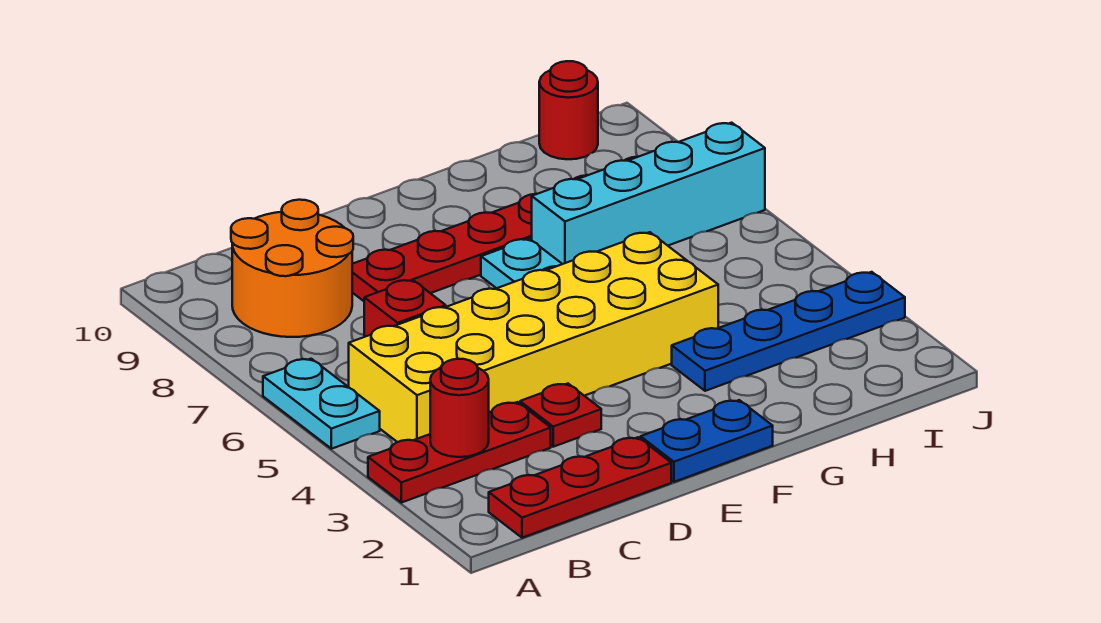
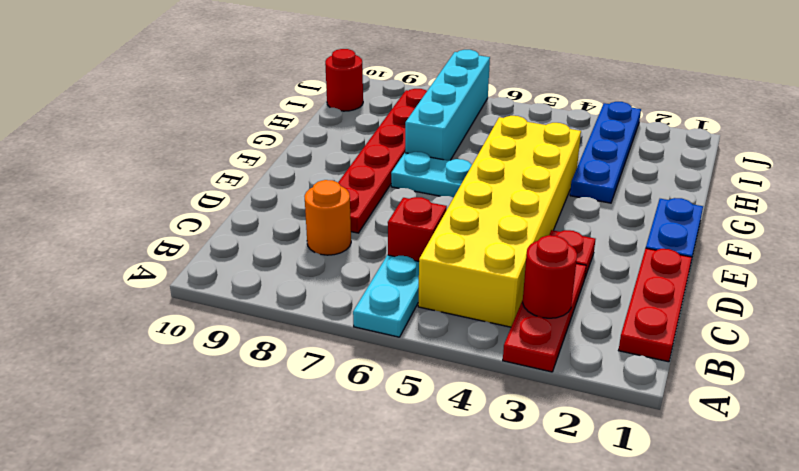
cyan 1x2 plate [263,359,380,449] -> cyan 1x2 plate turned to [353,255,419,337]
orange 2x2 round brick [231,200,353,337] -> orange 1x1 round brick [305,180,351,255]

